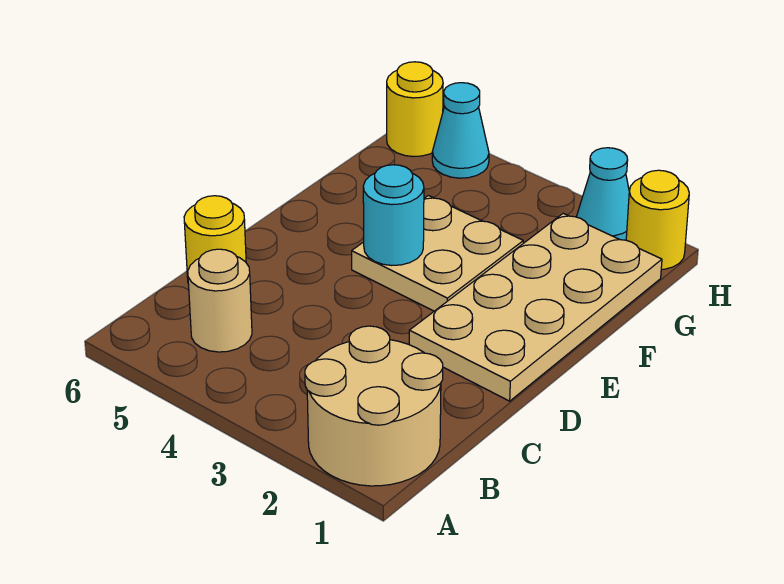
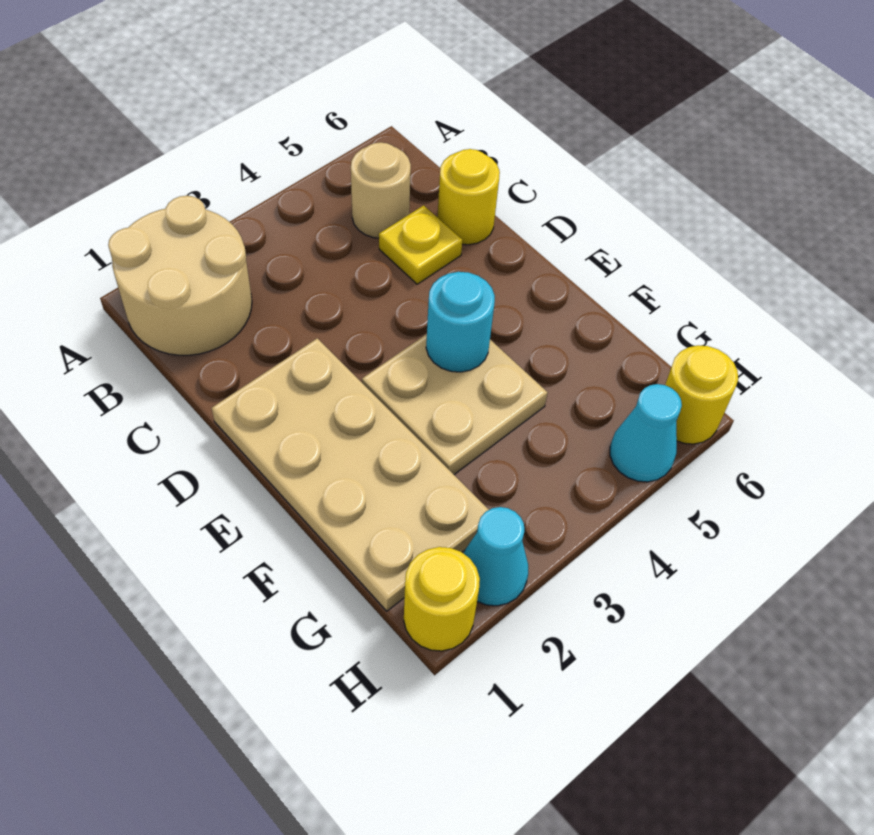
none -> yellow 1x1 plate [379,205,462,284]

